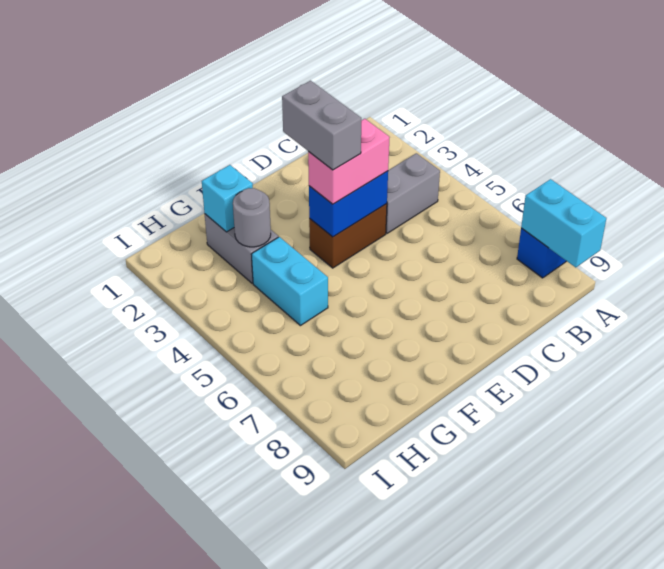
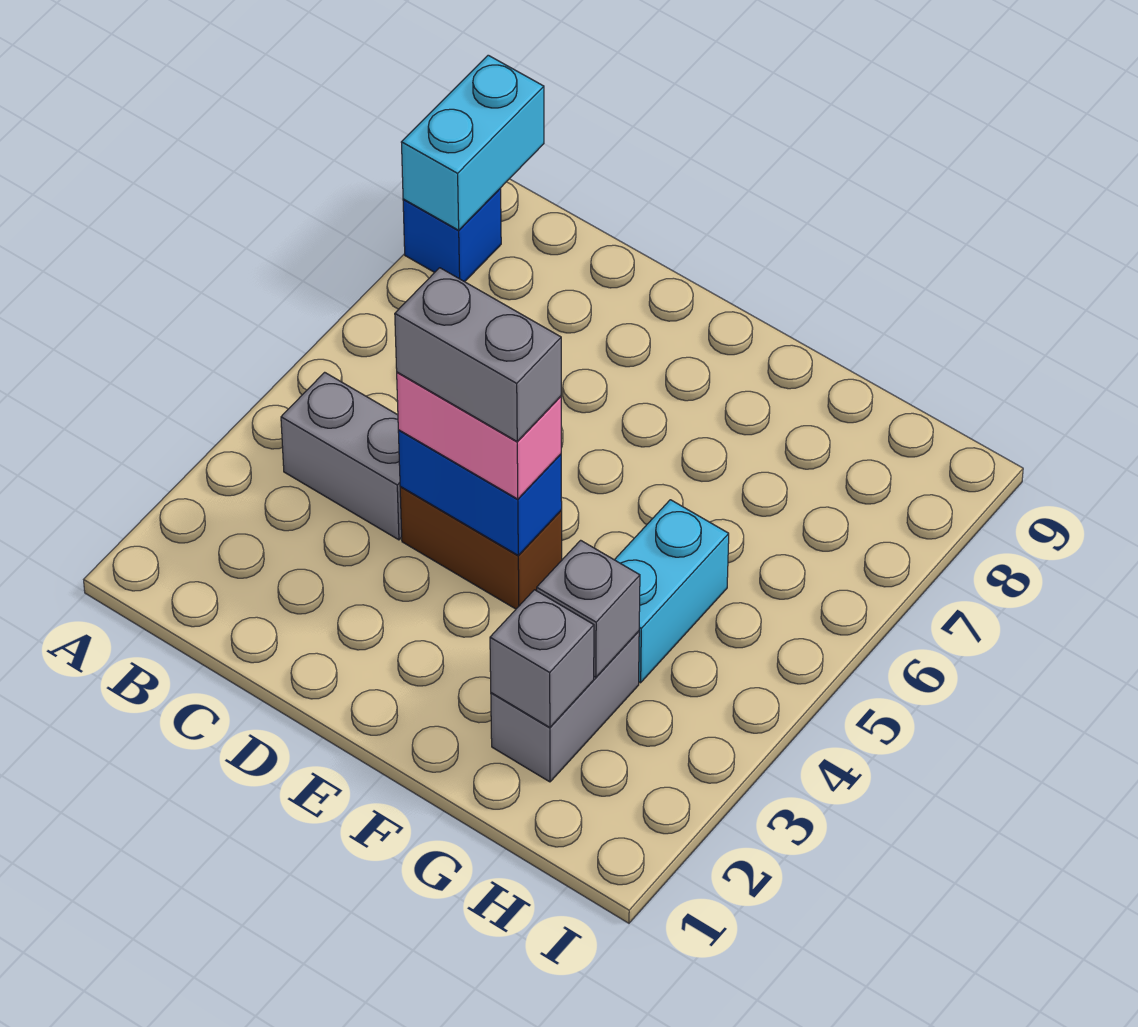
grey 1x2 brick [282,81,361,170] -> grey 1x2 brick turned to [395,268,561,442]
cyan 1x1 brick [202,165,253,232] -> grey 1x1 brick [490,590,594,727]
grey 1x1 round brick [233,188,271,247] -> grey 1x1 brick [537,540,640,677]

